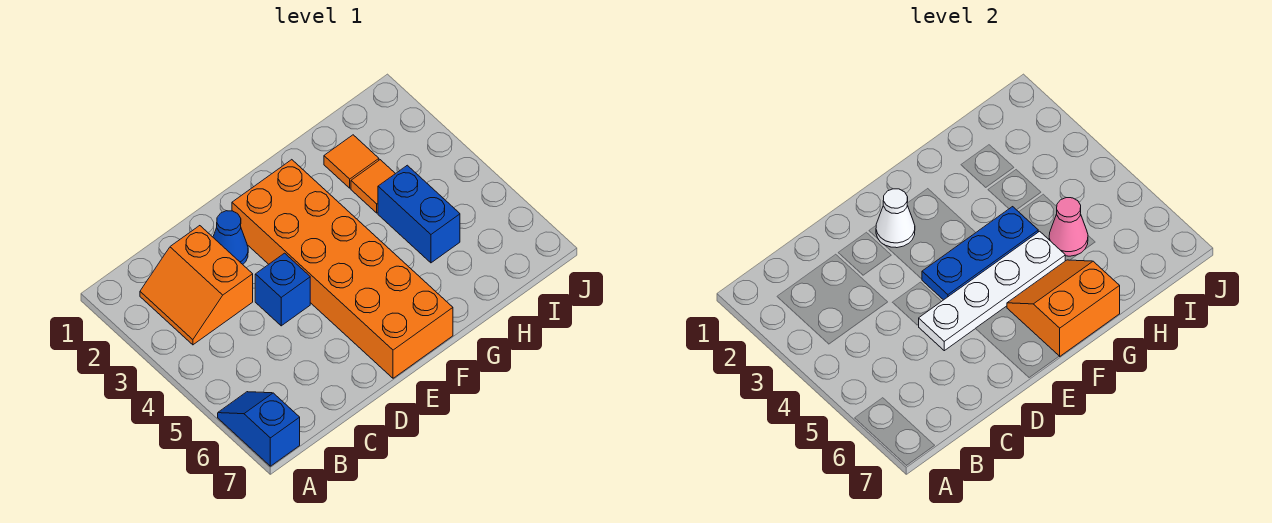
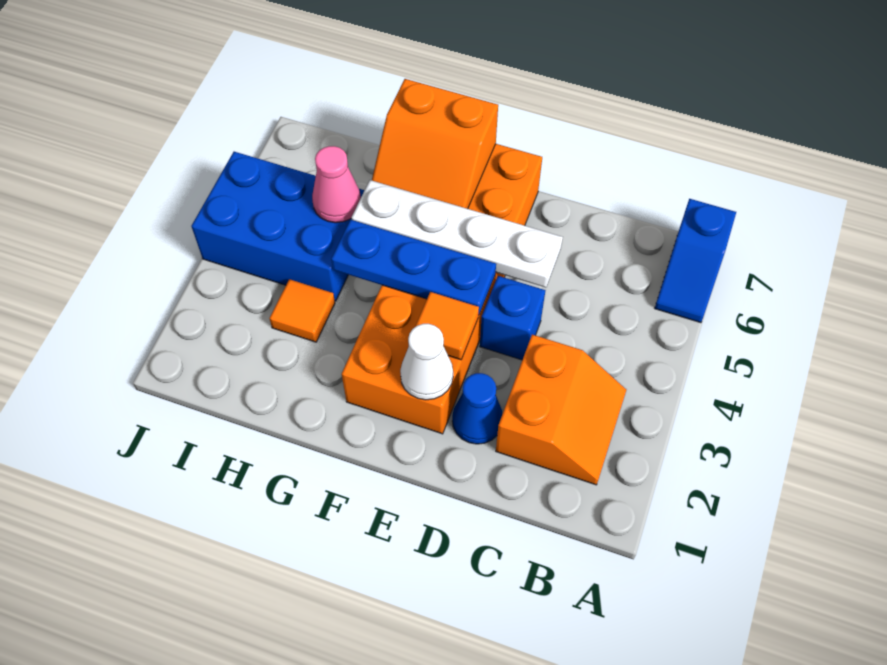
orange 1x1 tile [324,135,379,188] -> orange 1x1 tile moved to [415,292,479,360]
blue 1x2 brick [378,165,460,263] -> blue 2x3 brick [191,152,364,301]

